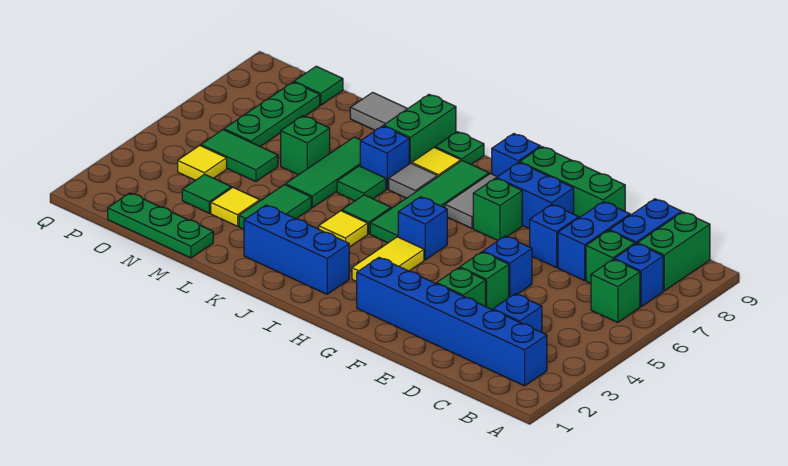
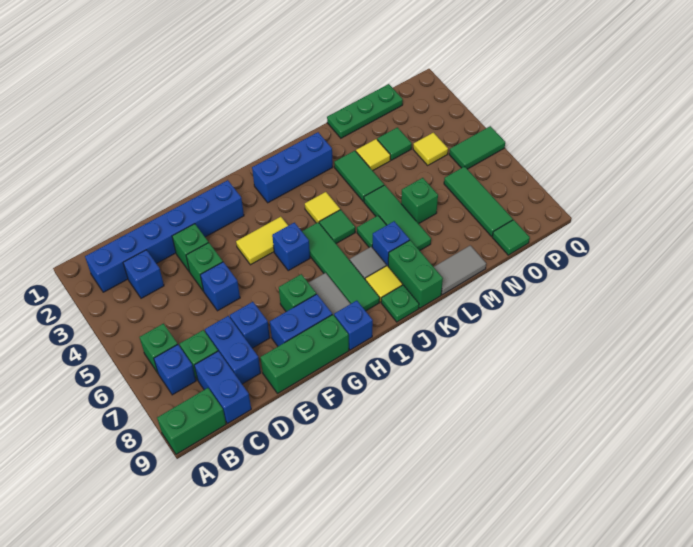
green 1x2 brick [638,212,710,291] -> green 1x2 brick turned to [157,388,226,454]
yellow 1x2 tile [352,237,424,282] -> yellow 1x2 tile turned to [236,217,288,265]
green 1x2 tile [201,130,278,182] -> green 1x2 tile moved to [449,126,505,169]
green 1x3 plate [224,82,320,146] -> green 1x3 tile [444,166,513,236]

